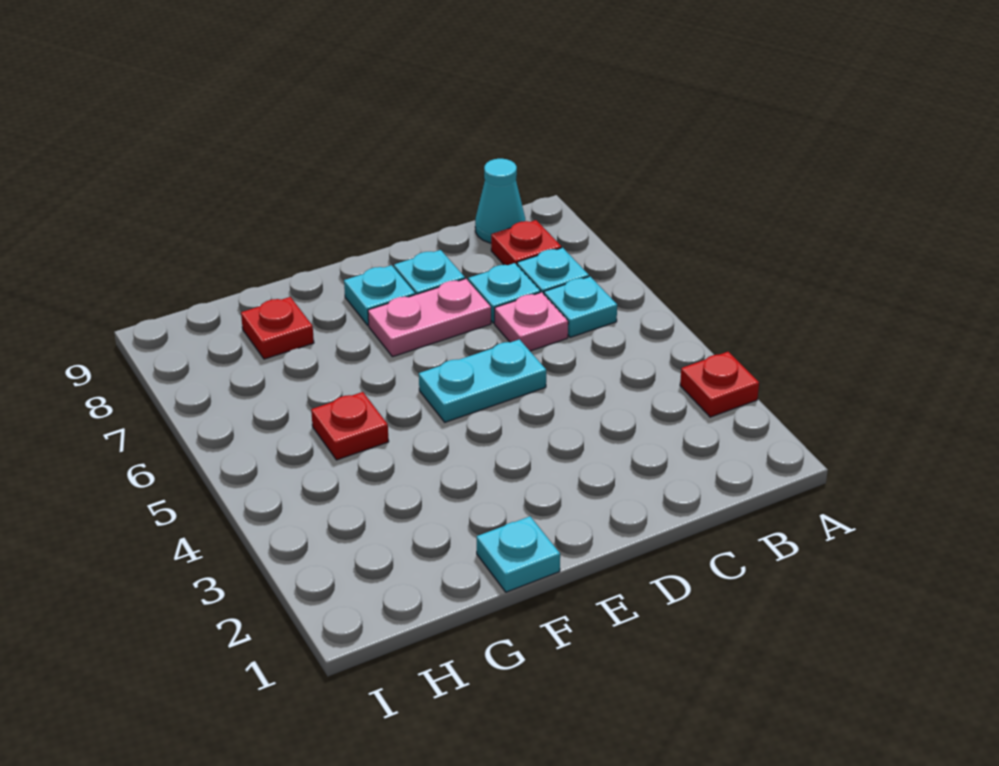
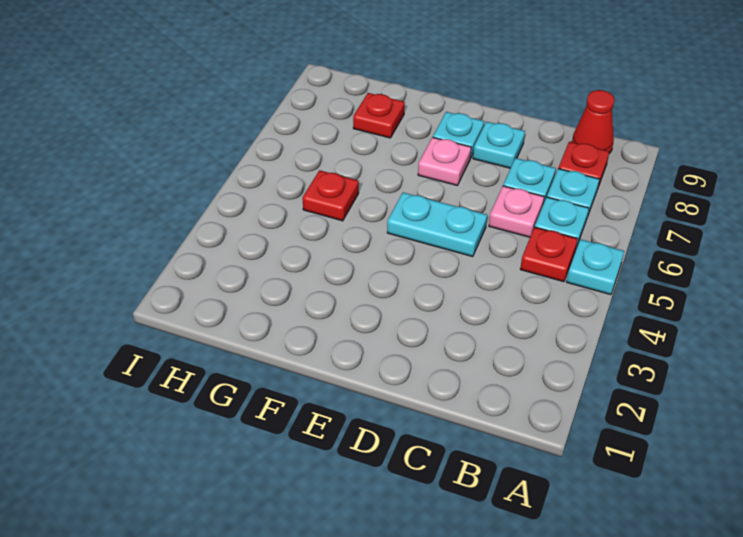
red 1x1 plate [680,352,759,417] -> red 1x1 plate moved to [520,227,578,282]
cyan 1x1 cone [475,159,525,243] -> red 1x1 cone [572,90,614,154]
pink 1x2 plate [368,279,491,357] -> pink 1x1 plate [418,137,471,185]
cyan 1x1 plate [477,516,560,592] -> cyan 1x1 plate moved to [567,239,624,295]

